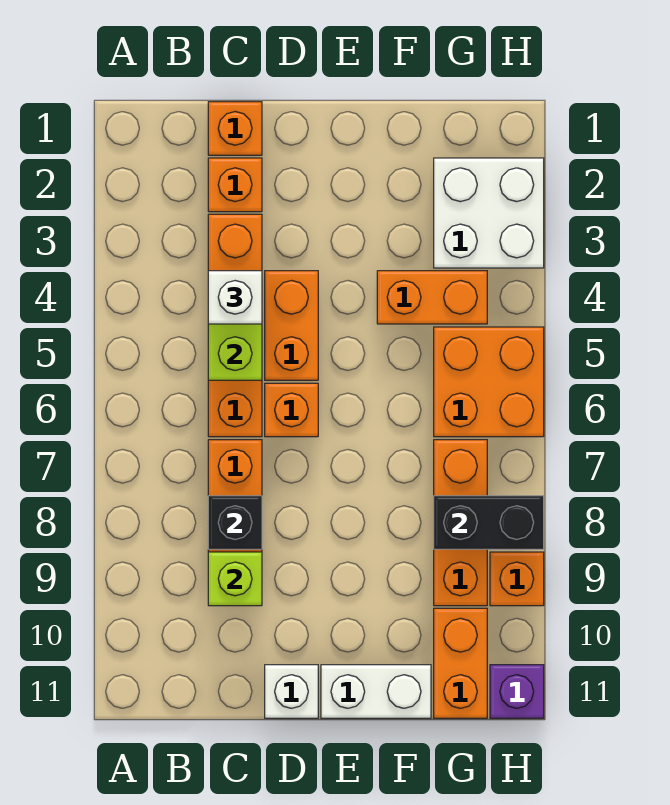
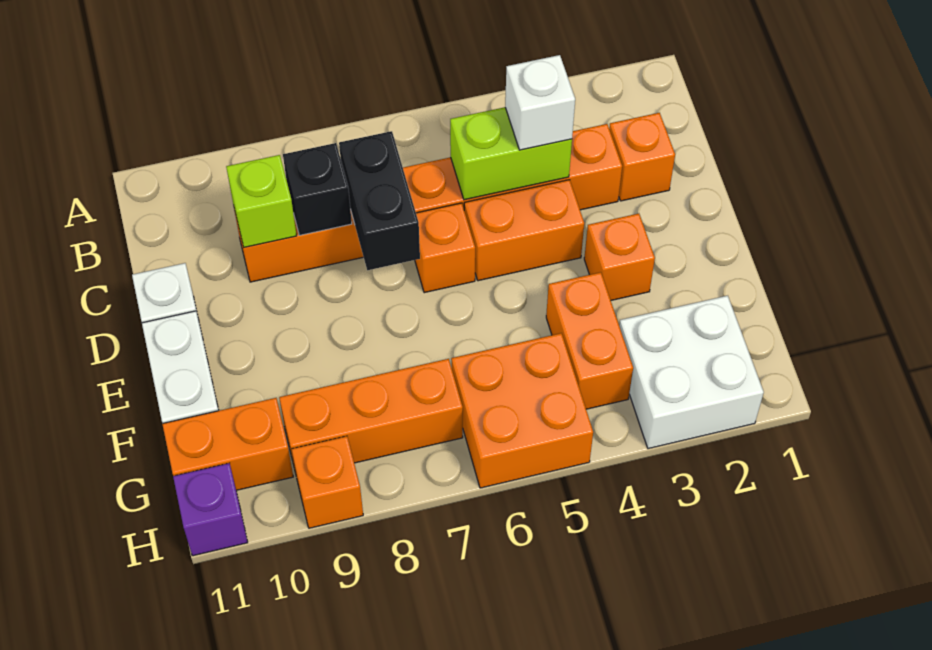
orange 1x1 brick [208,102,262,155] -> orange 1x1 brick moved to [584,214,655,300]
black 1x2 brick [434,496,544,549] -> black 1x2 brick moved to [339,131,420,270]

